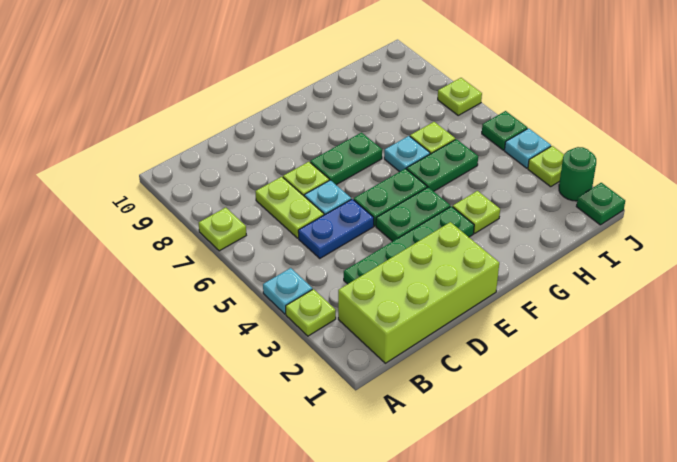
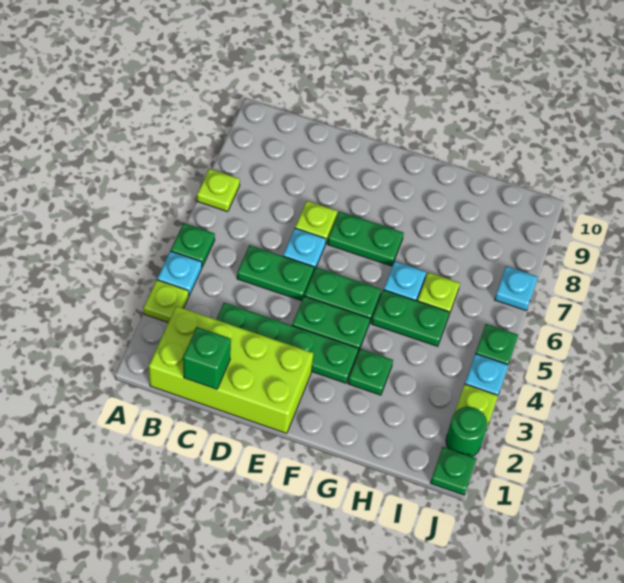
none -> green 1x1 plate [171,223,215,267]
none -> green 1x1 brick [183,327,231,389]
blue 1x2 plate [298,199,374,258] -> green 1x2 plate [237,245,314,301]
lime 1x2 plate [255,177,324,238] -> none
lime 1x1 plate [453,191,500,233] -> green 1x1 plate [348,349,393,395]
lime 1x1 plate [438,78,482,115] -> cyan 1x1 plate [495,266,538,310]

